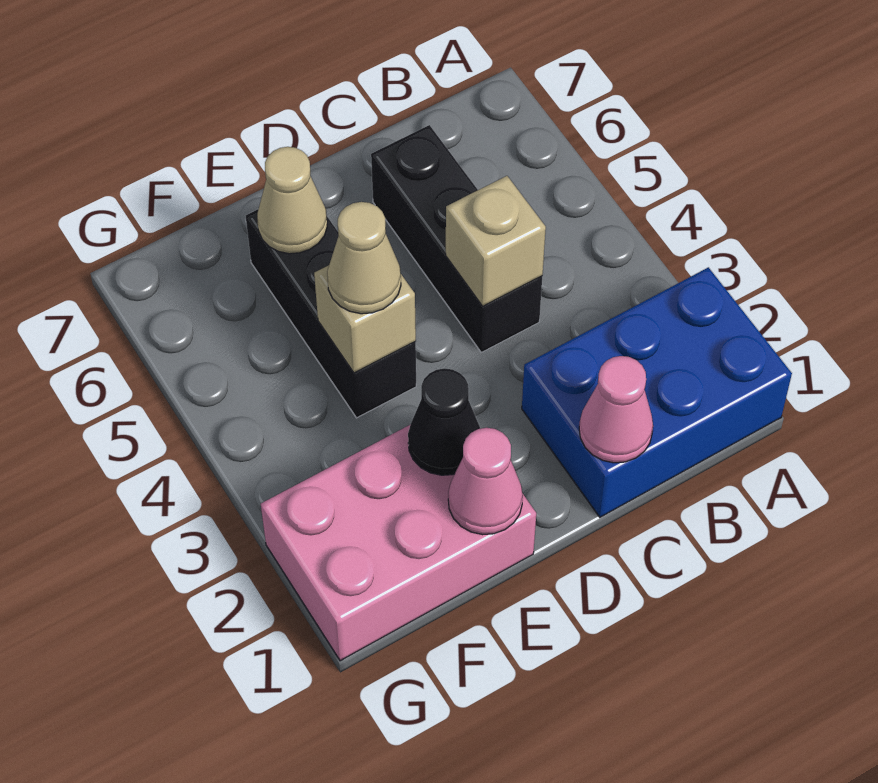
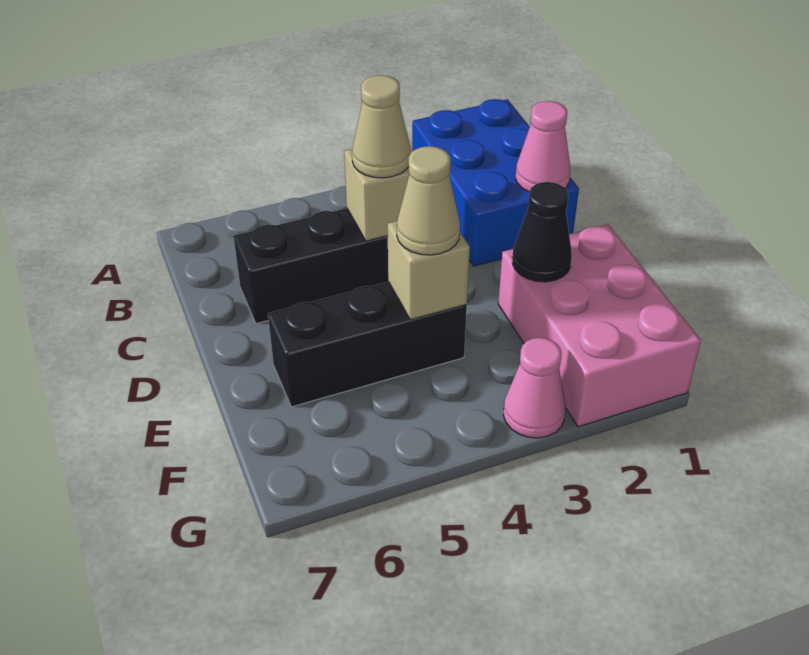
pink 1x1 cone [448,428,523,535] -> pink 1x1 cone moved to [503,338,565,438]
tan 1x1 cone [257,147,327,254] -> tan 1x1 cone moved to [352,75,411,178]

